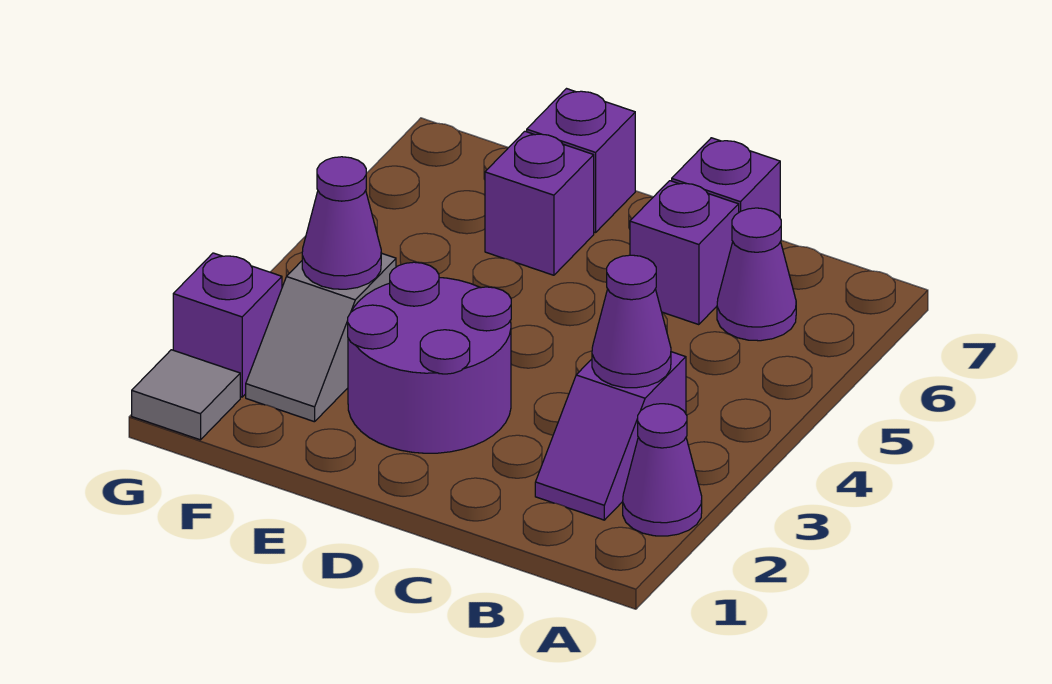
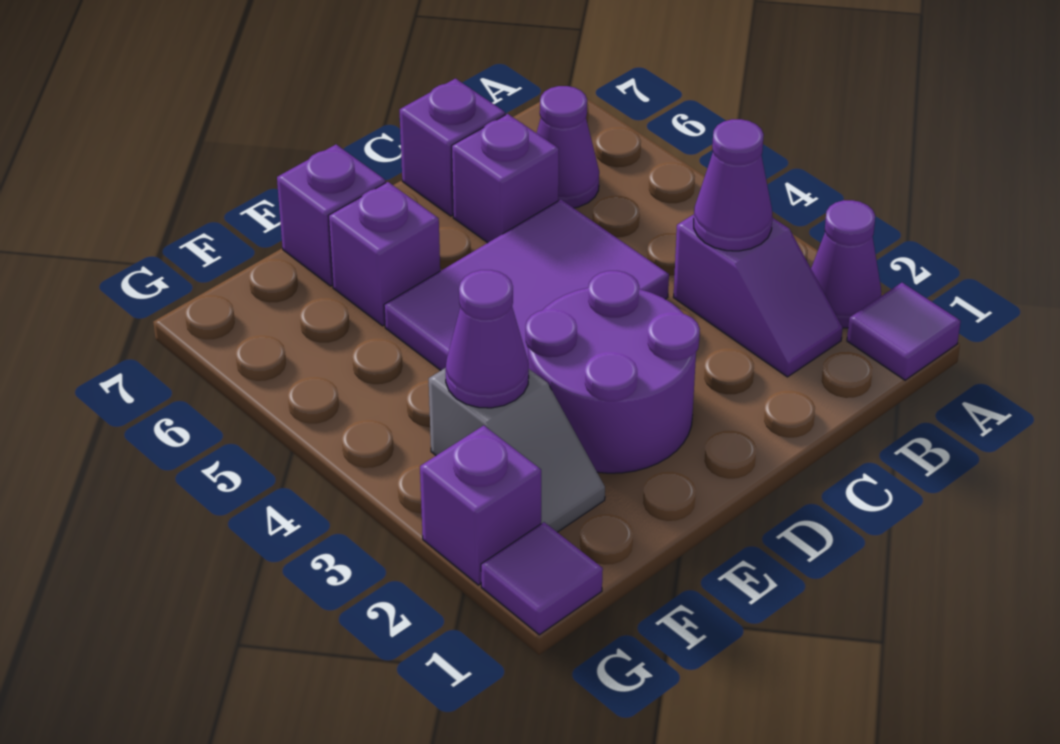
none -> purple 1x1 tile [847,283,961,380]
none -> purple 2x3 tile [384,200,669,370]
grey 1x1 tile [132,350,240,440] -> purple 1x1 tile [481,522,603,635]

